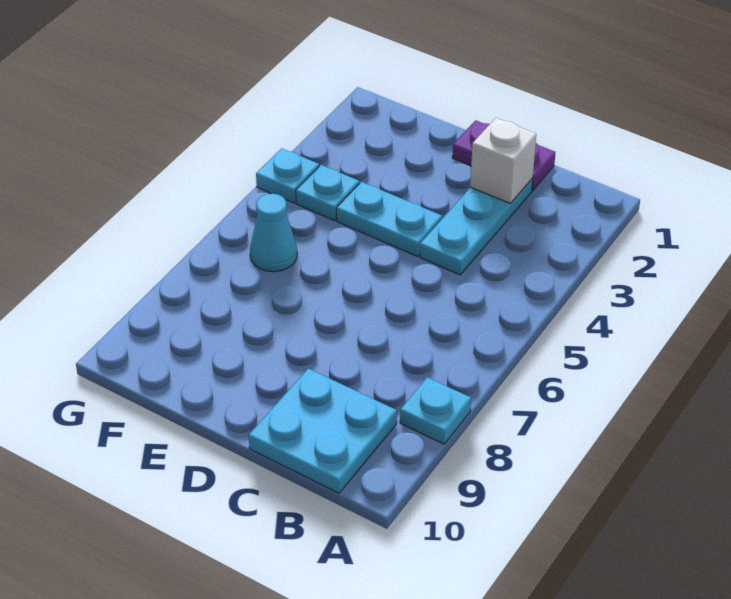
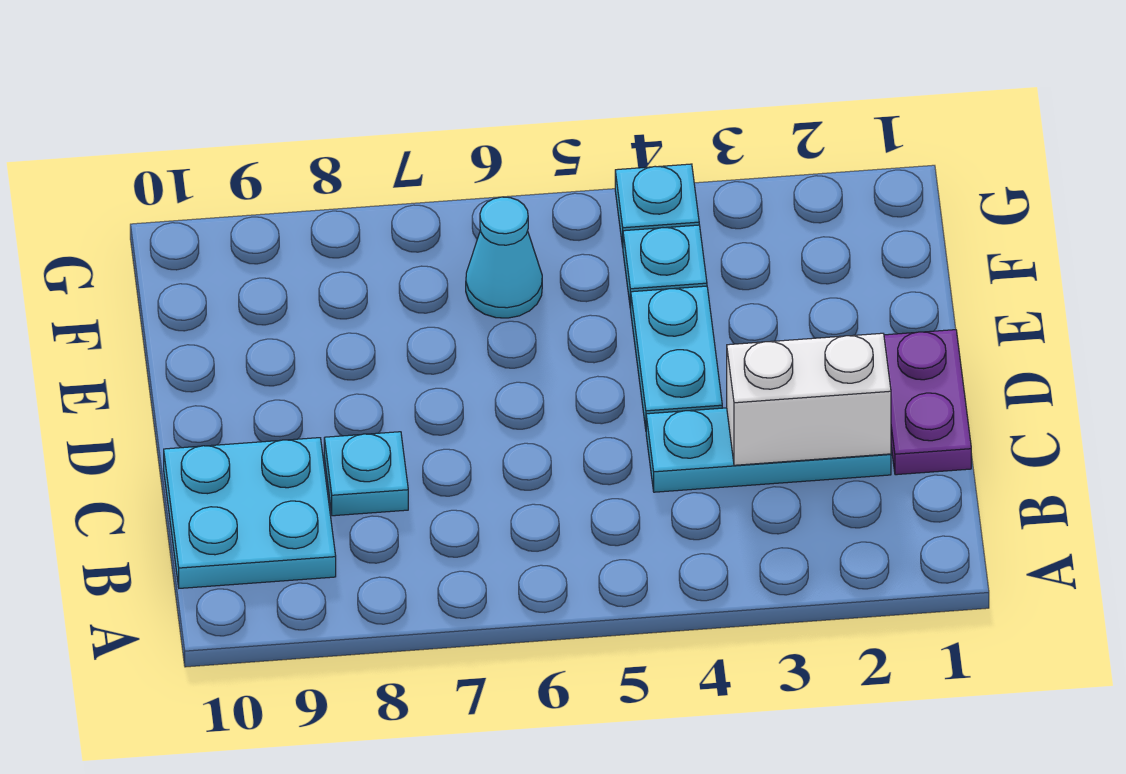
cyan 1x1 plate [400,377,471,444] -> cyan 1x1 plate moved to [324,432,408,516]
white 1x1 brick [470,118,536,203] -> white 1x2 brick [727,333,891,465]

